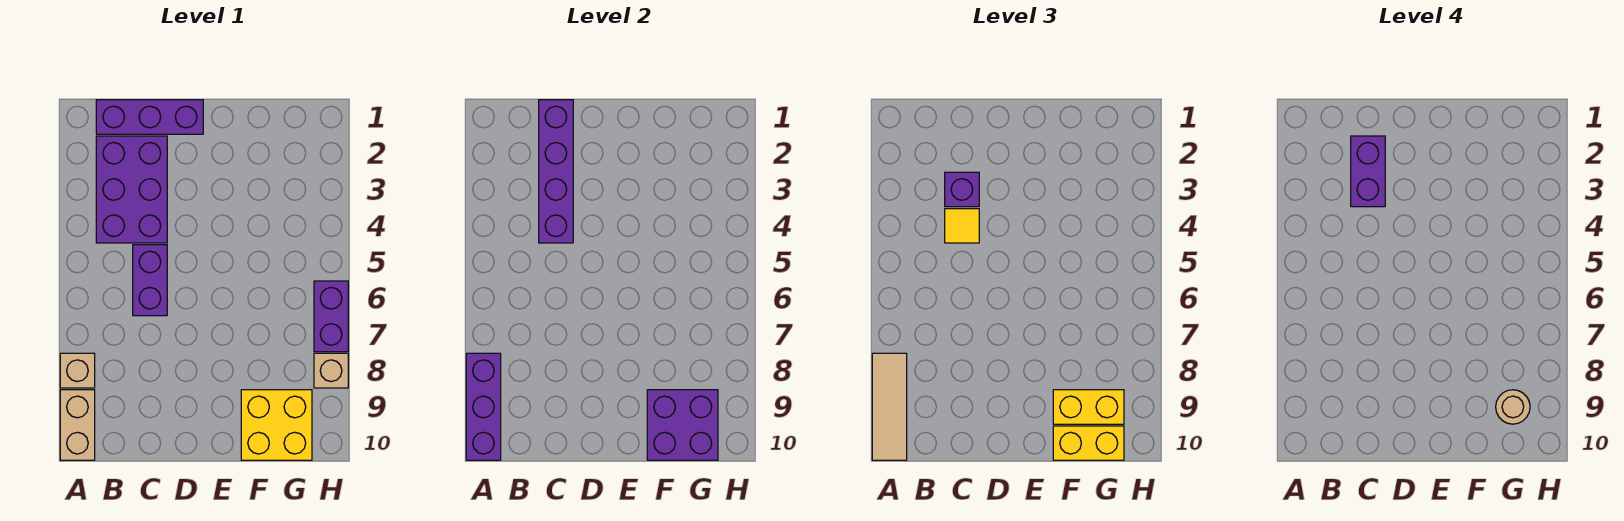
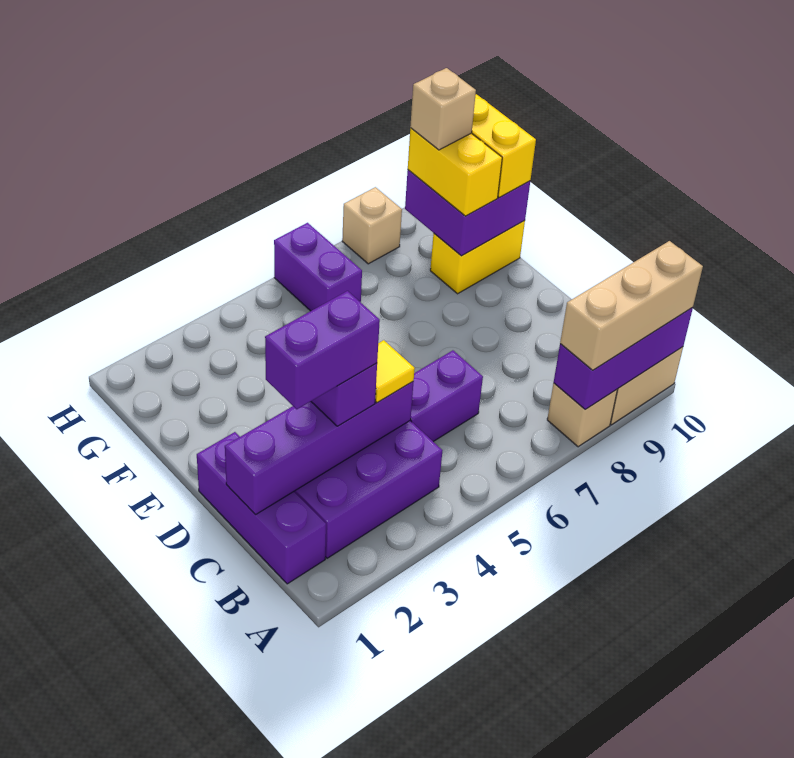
tan 1x3 tile [872,353,907,460] -> tan 1x3 brick [560,241,703,370]
yellow 2x2 brick [241,390,312,460] -> yellow 1x2 brick [430,221,525,294]
tan 1x1 round brick [1496,390,1530,424] -> tan 1x1 brick [410,68,476,150]
purple 1x2 brick [314,281,348,352] -> purple 1x2 brick turned to [274,223,362,311]

